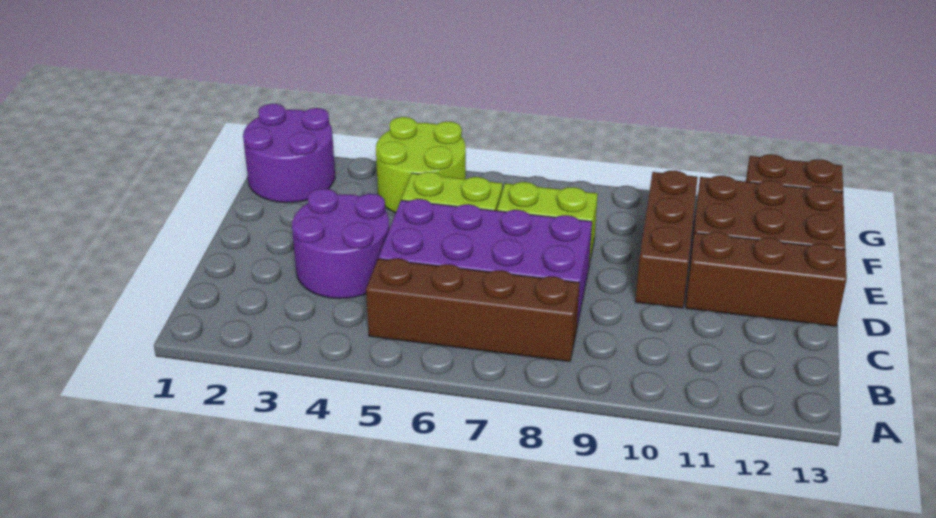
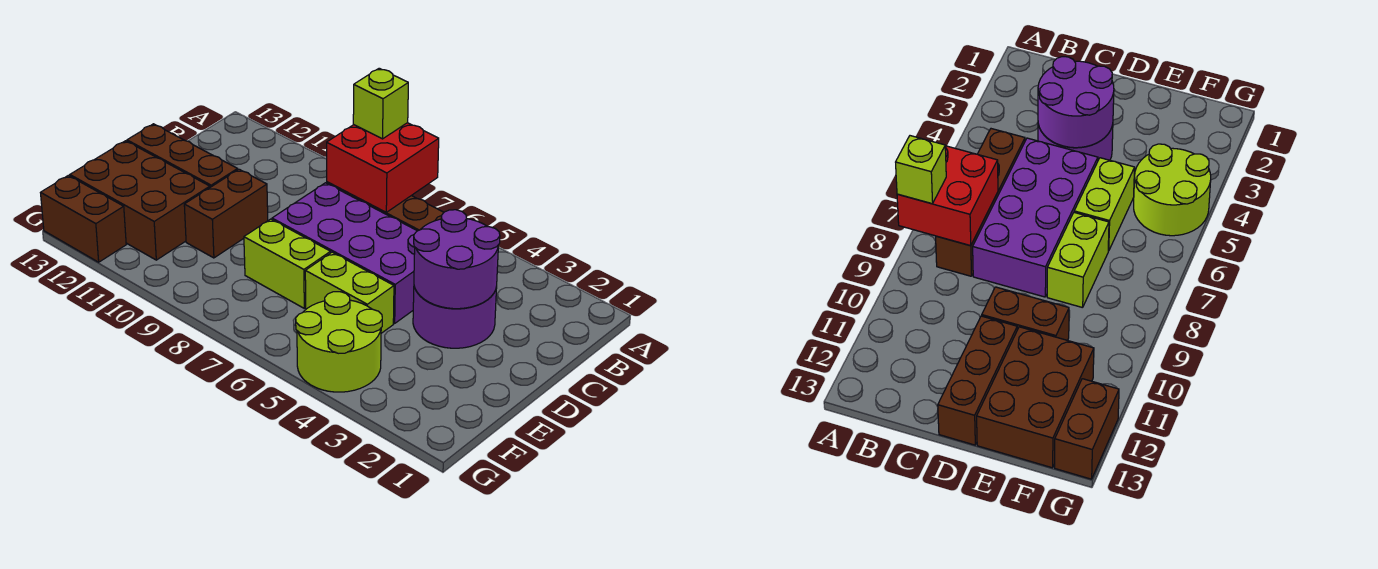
none -> red 2x2 brick [327,123,439,212]
none -> lime 1x1 brick [353,68,408,139]
brown 1x3 brick [635,171,698,308] -> brown 1x2 brick [184,169,268,258]
purple 2x2 round brick [243,104,335,203] -> purple 2x2 round brick moved to [414,210,500,309]

